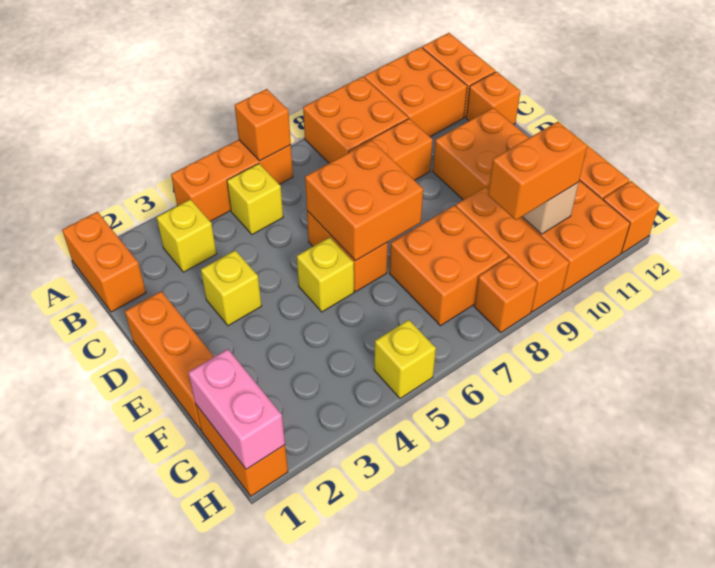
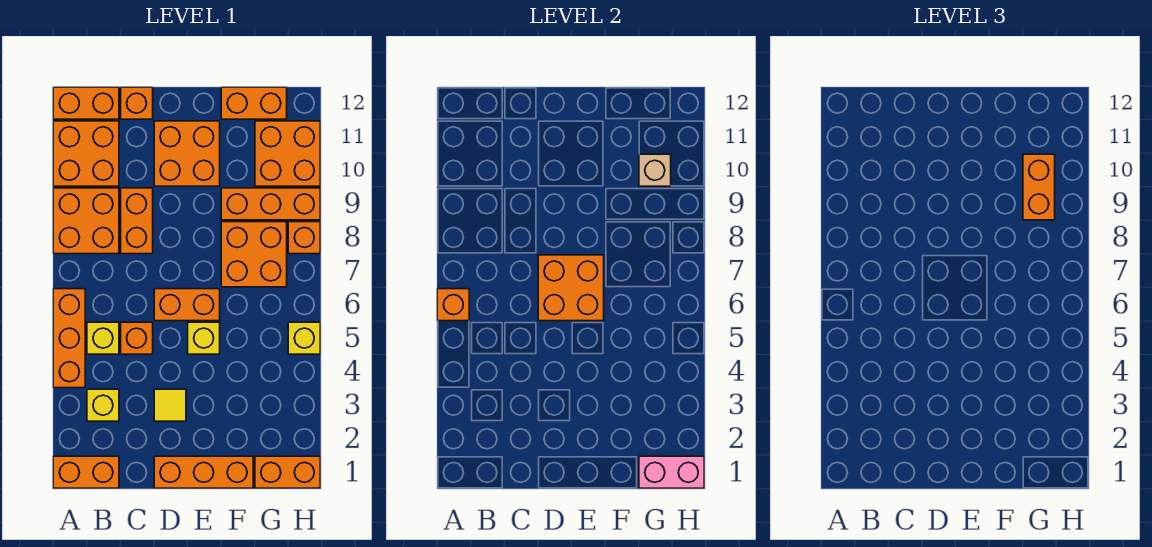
yellow 1x1 brick [201,250,262,326] -> yellow 1x1 tile [154,389,186,421]
orange 1x1 brick [603,181,659,253] -> orange 1x1 brick moved to [121,322,153,354]

